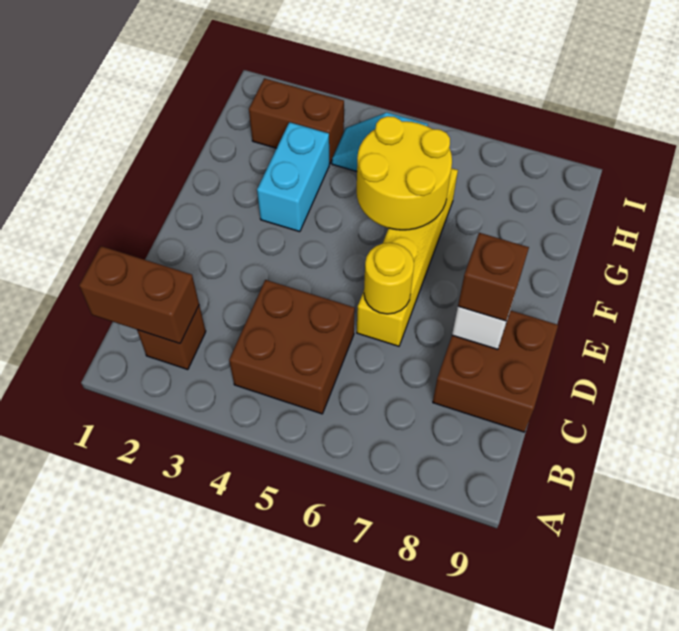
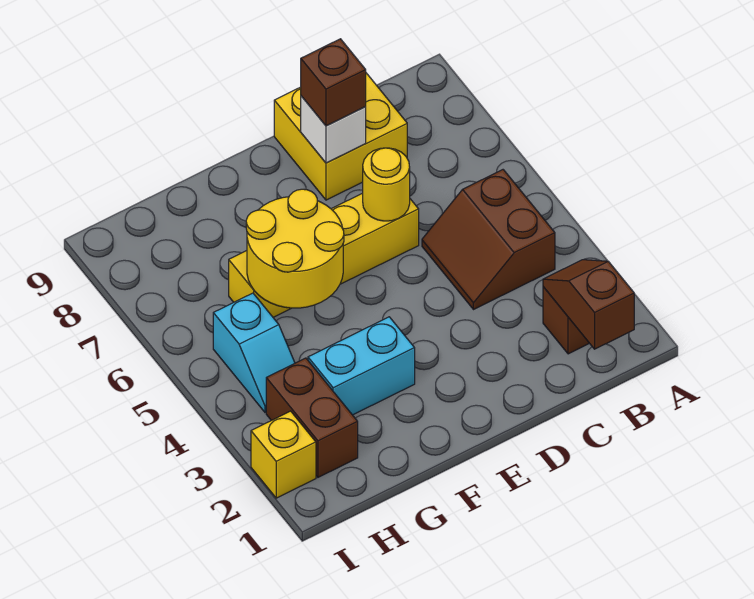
brown 1x2 brick [79,246,199,344] -> brown 1x2 slope [543,260,634,349]
brown 2x2 brick [229,280,355,414] -> brown 2x2 slope [422,170,555,310]
brown 2x2 brick [433,310,558,432] -> yellow 2x2 brick [274,73,407,200]
none -> yellow 1x1 brick [251,411,316,498]

